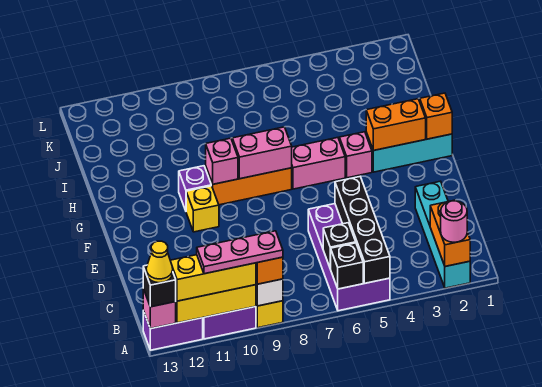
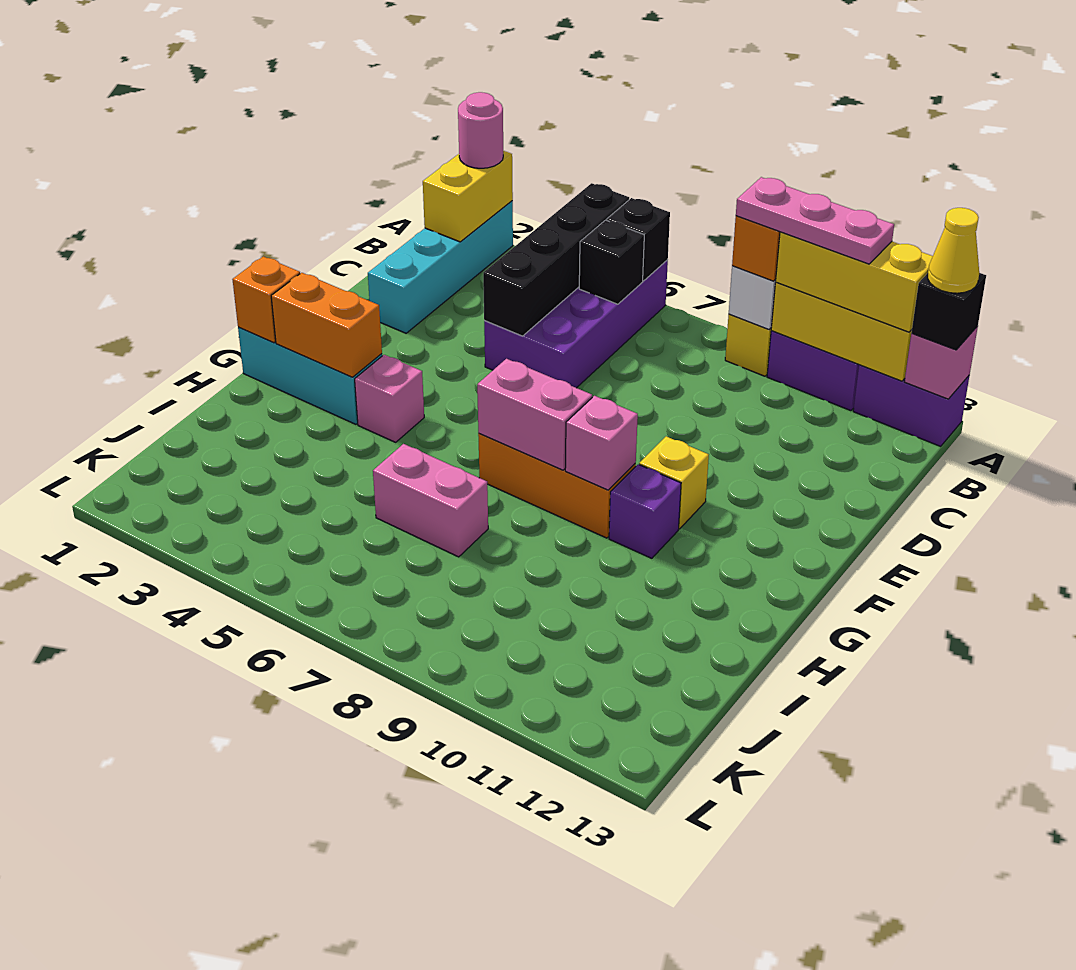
orange 1x2 brick [430,200,470,266] -> yellow 1x2 brick [423,151,513,242]
pink 1x2 brick [292,138,345,189] -> pink 1x2 brick moved to [373,444,488,557]

